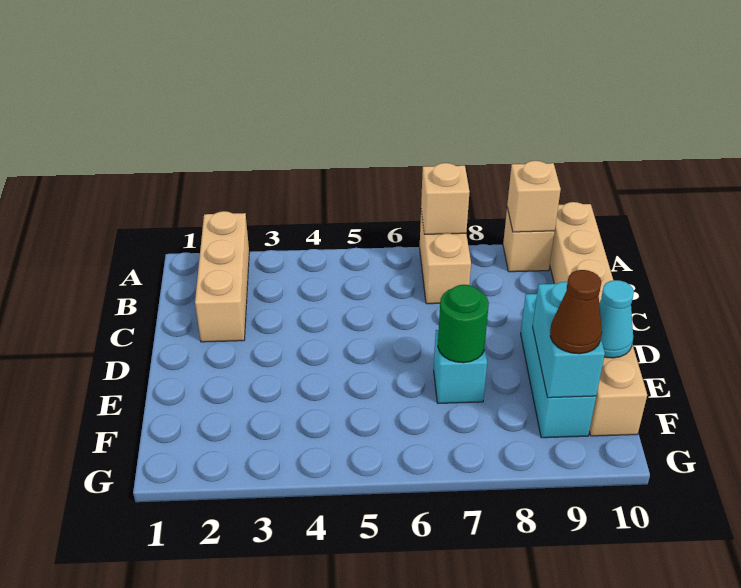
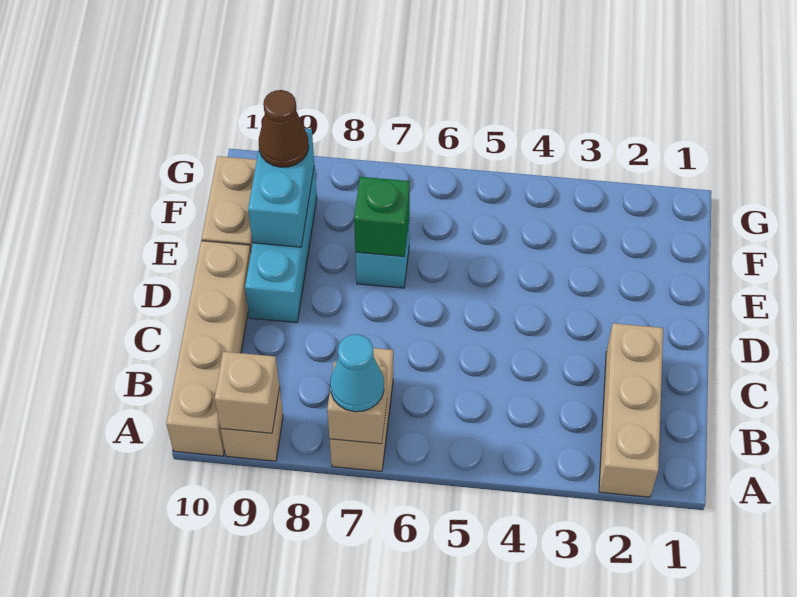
green 1x1 round brick [438,285,489,363] -> green 1x1 brick [354,177,410,256]
cyan 1x1 cone [599,280,634,358] -> cyan 1x1 cone moved to [330,334,384,412]

